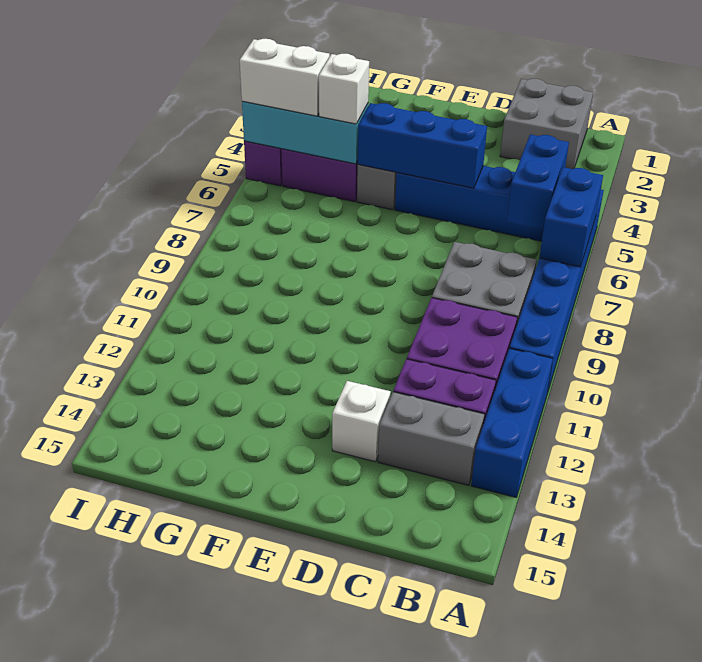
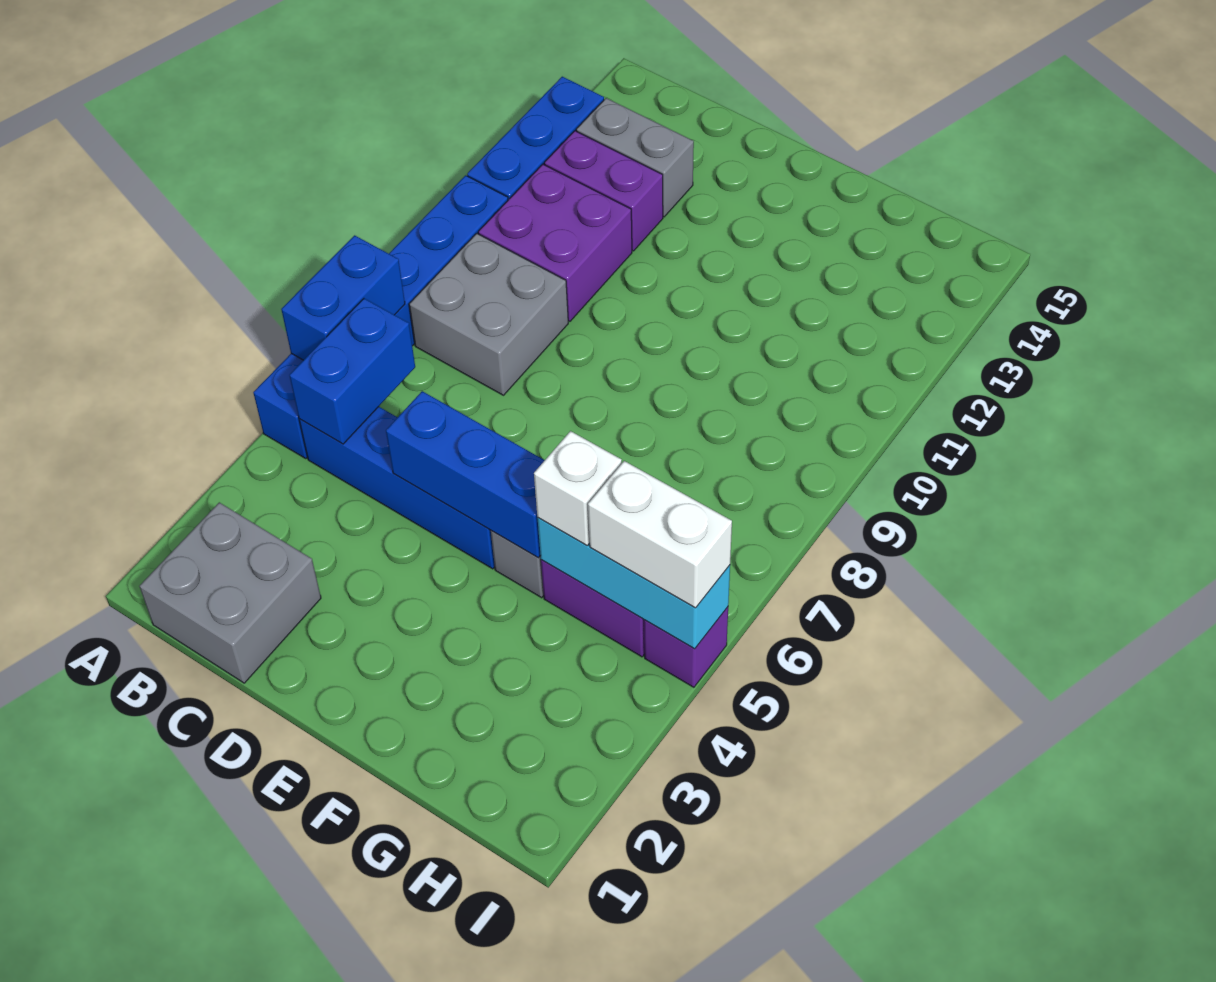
white 1x1 brick [332,381,391,462] -> none

